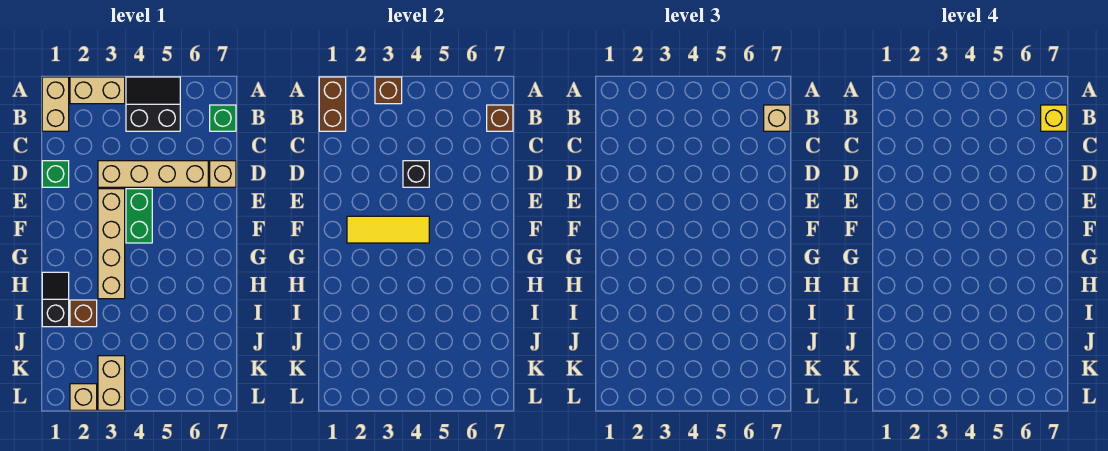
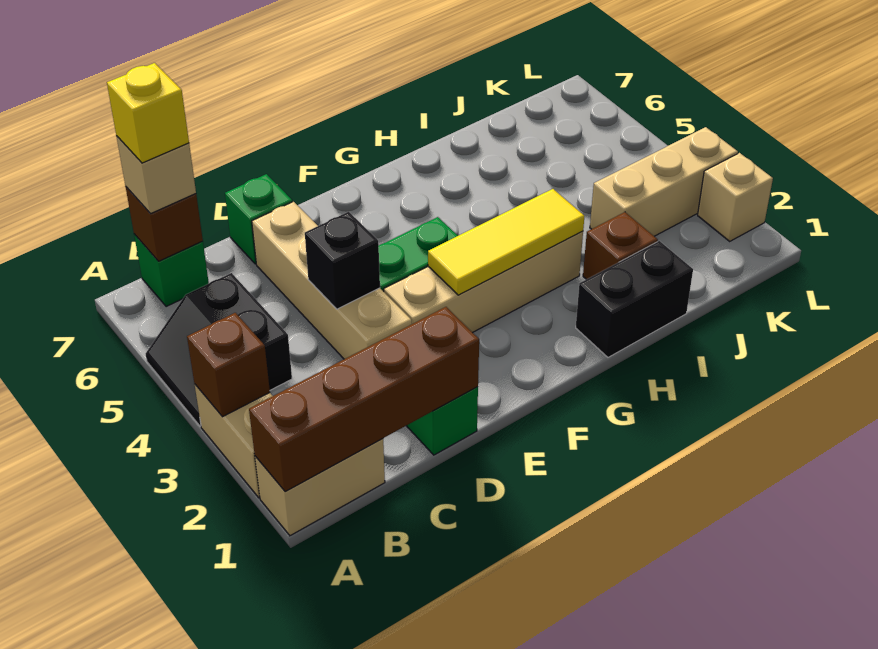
brown 1x2 brick [319,77,346,131] -> brown 1x4 brick [249,307,479,492]
tan 1x1 brick [210,161,236,187] -> green 1x1 brick [225,174,293,264]
yellow 1x3 tile [347,216,429,243] -> yellow 1x3 tile turned to [428,189,584,295]
black 1x2 slope [42,272,69,327] -> black 1x2 brick [576,241,693,357]
tan 1x2 brick [98,356,125,410] -> tan 1x3 brick [590,127,738,236]

